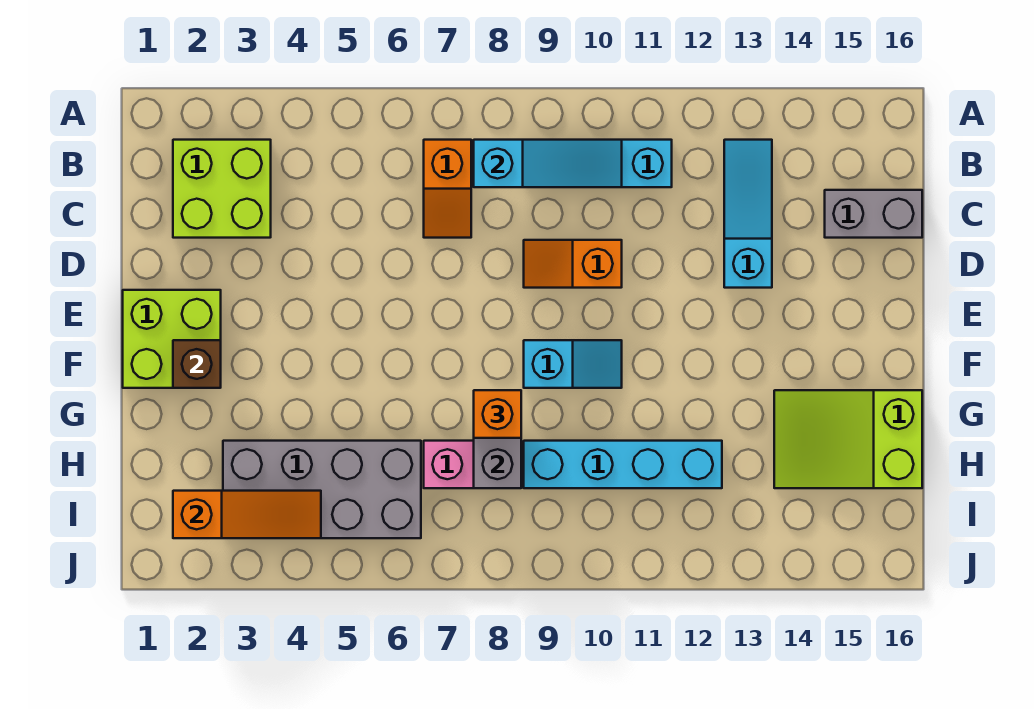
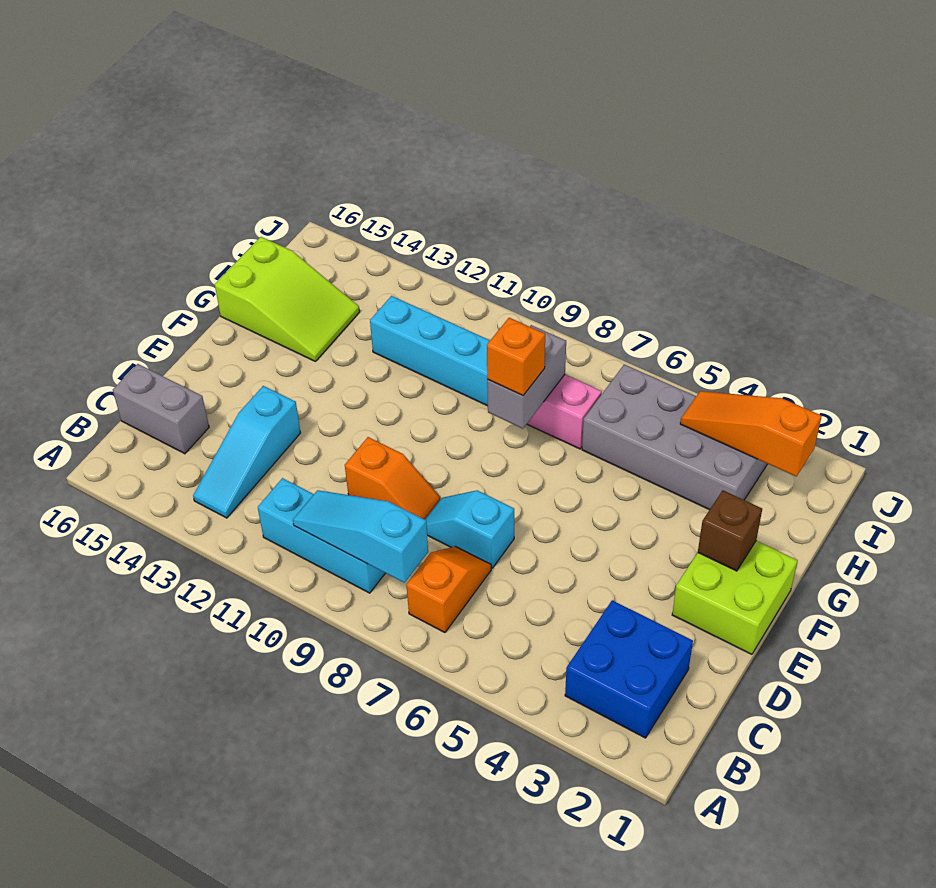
lime 2x2 brick [173,140,271,238] -> blue 2x2 brick [565,600,693,738]
cyan 1x2 slope [524,340,622,388] -> cyan 1x2 slope moved to [425,490,514,568]

